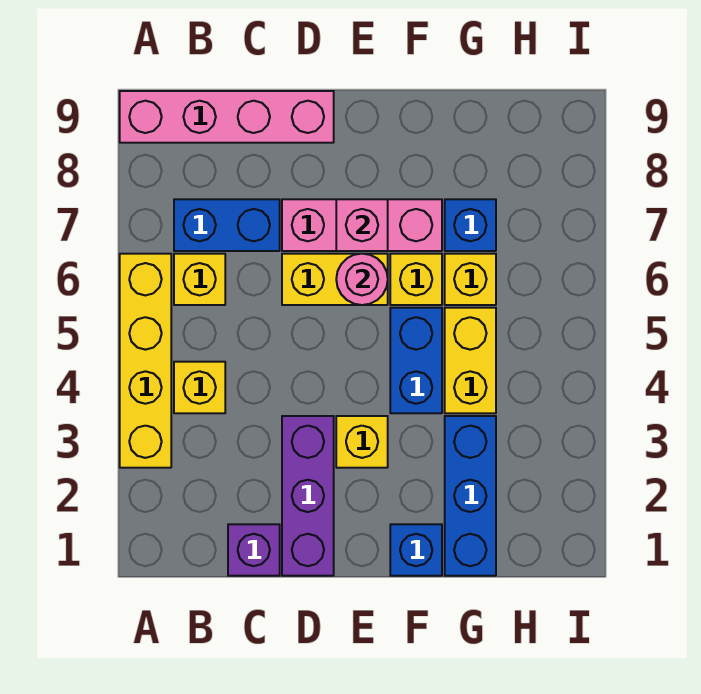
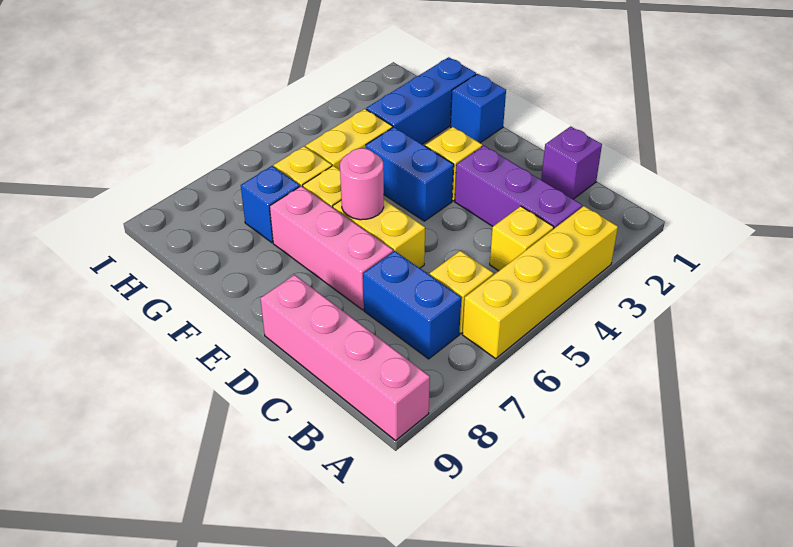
purple 1x3 brick [282,416,334,576] -> purple 1x3 brick turned to [455,146,582,229]
pink 1x1 brick [336,199,388,251] -> none
blue 1x2 brick [390,308,442,413] -> blue 1x2 brick turned to [366,127,454,221]

